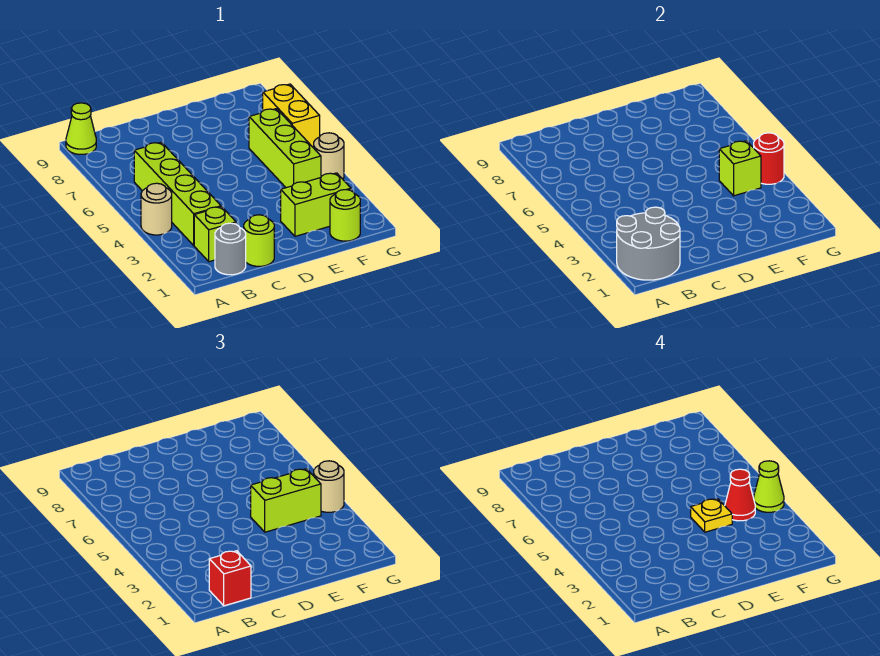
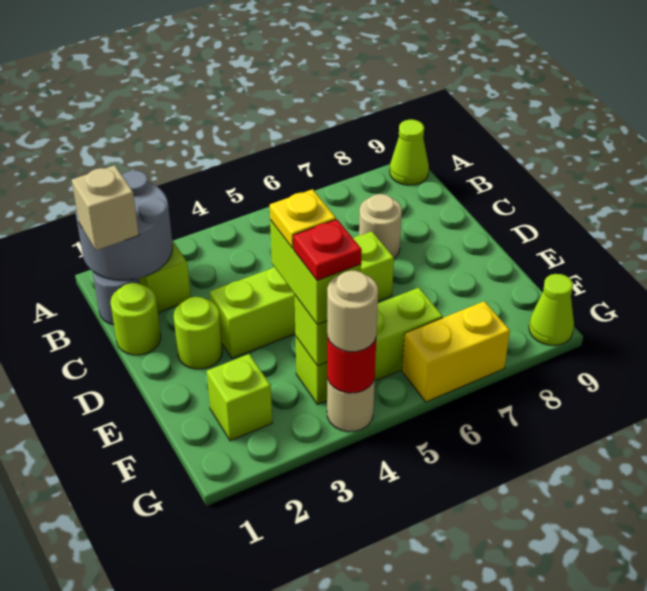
tan 1x1 round brick [141,183,172,235] -> tan 1x1 round brick moved to [359,194,402,258]
red 1x1 brick [209,551,251,606] -> tan 1x1 brick [72,165,139,250]
lime 1x4 brick [134,142,221,245] -> lime 1x4 brick moved to [210,231,394,358]
lime 1x2 brick [281,173,351,236] -> lime 1x1 brick [207,354,272,441]
lime 1x1 round brick [330,190,360,241] -> lime 1x1 round brick moved to [174,297,222,369]
red 1x1 cone [725,469,755,521] -> red 1x1 plate [293,219,362,280]
lime 1x1 cone [754,461,784,512] -> lime 1x1 cone moved to [529,274,574,345]

